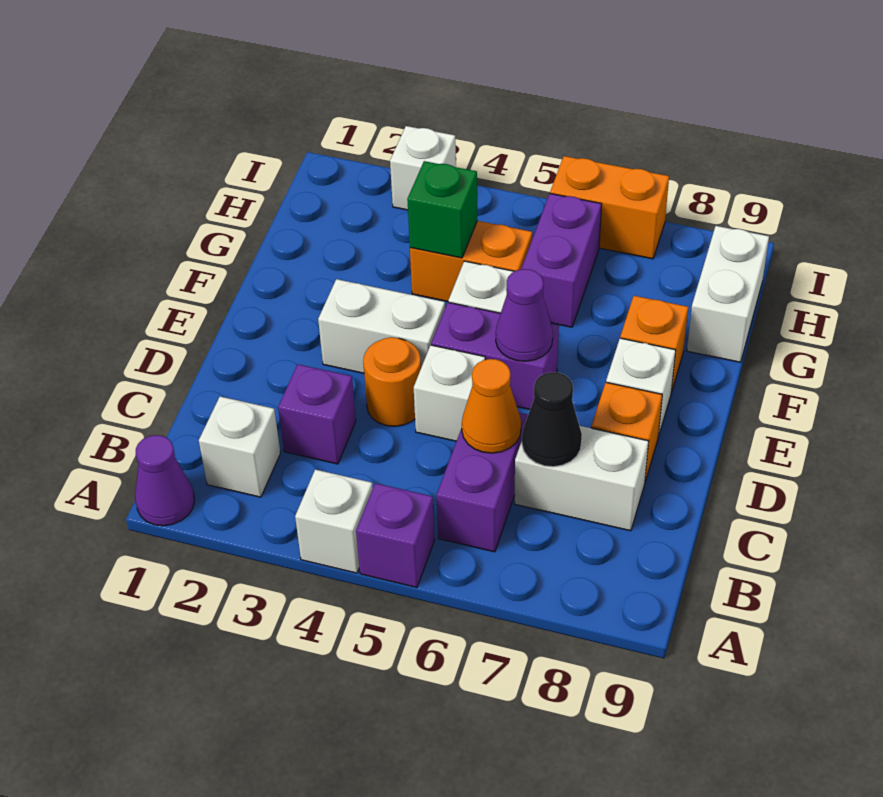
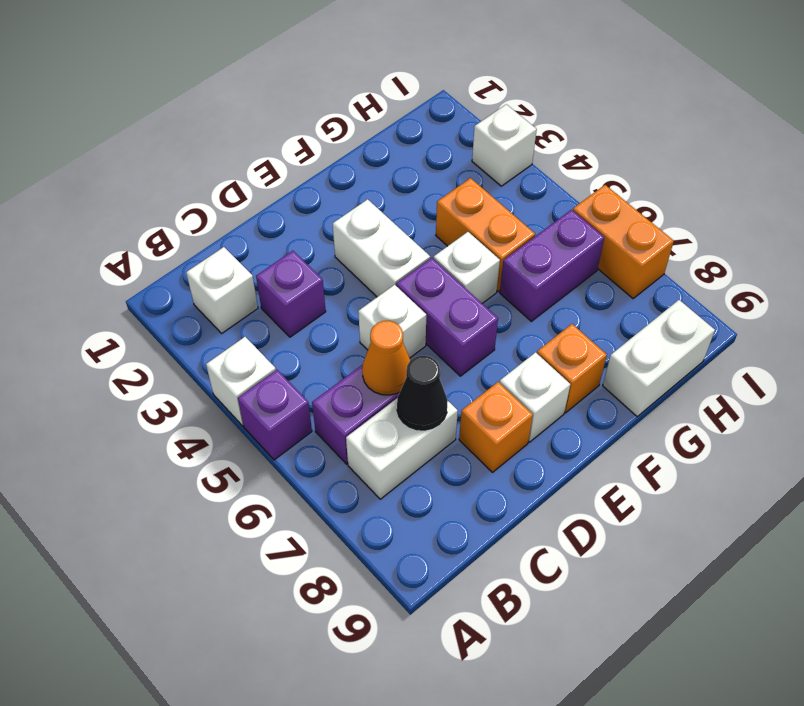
purple 1x1 cone [135,435,195,526] -> none
white 1x2 brick [514,426,649,531] -> white 1x2 brick turned to [346,399,458,499]
orange 1x1 round brick [363,337,421,426] -> none
purple 1x1 cone [496,269,553,361] -> none
green 1x1 brick [407,161,477,258] -> none

